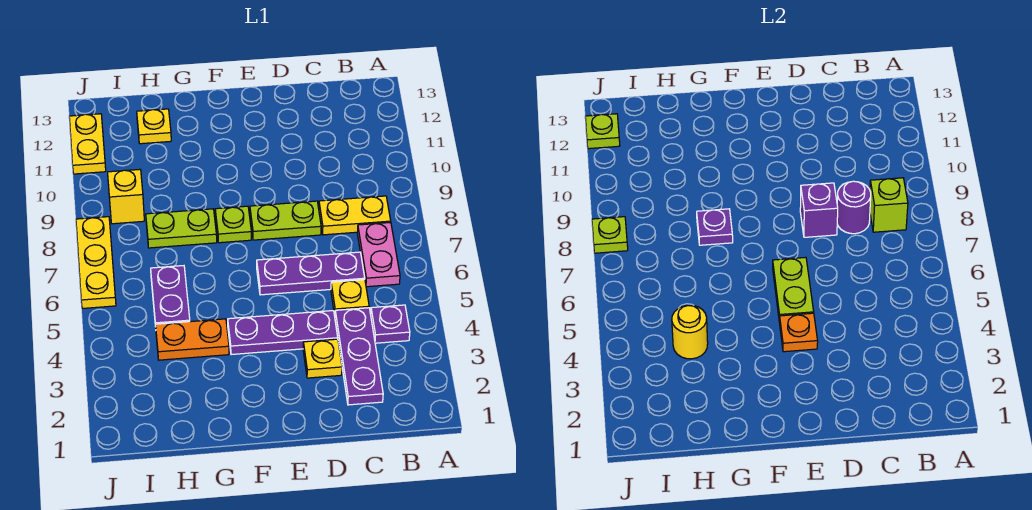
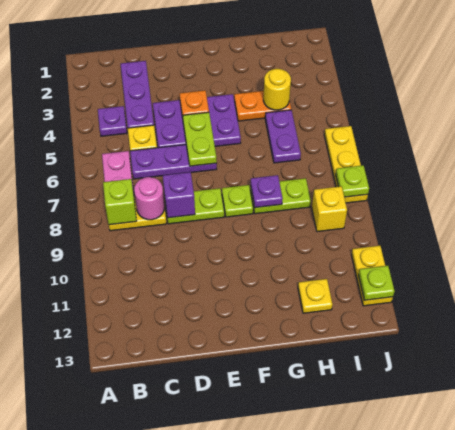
purple 1x1 round brick [837,181,871,234] -> pink 1x1 round brick [134,177,164,220]
yellow 1x1 plate [303,339,342,378] -> none
purple 1x3 plate [228,311,338,355] -> purple 2x3 plate [153,94,241,148]

